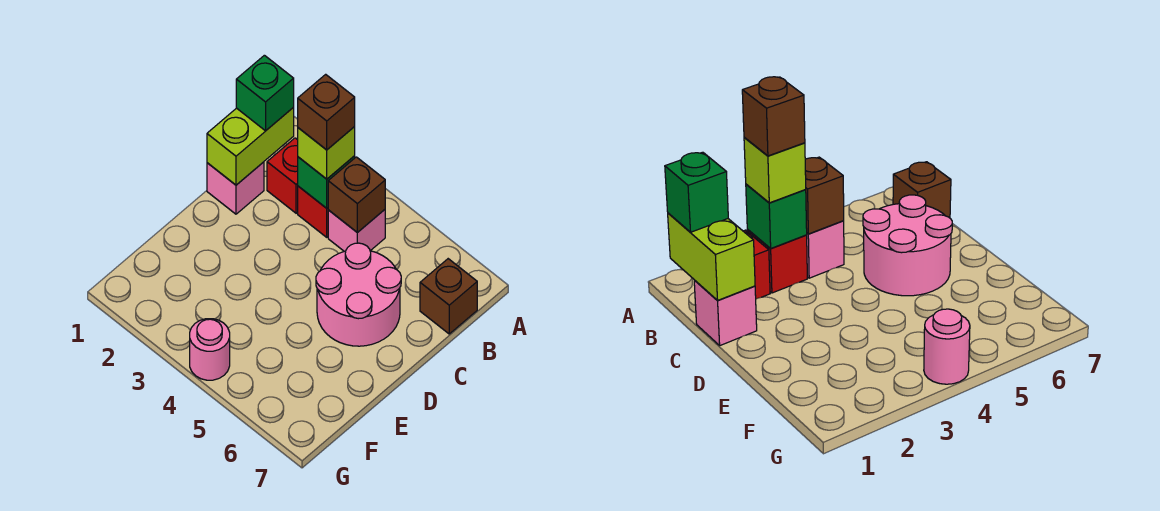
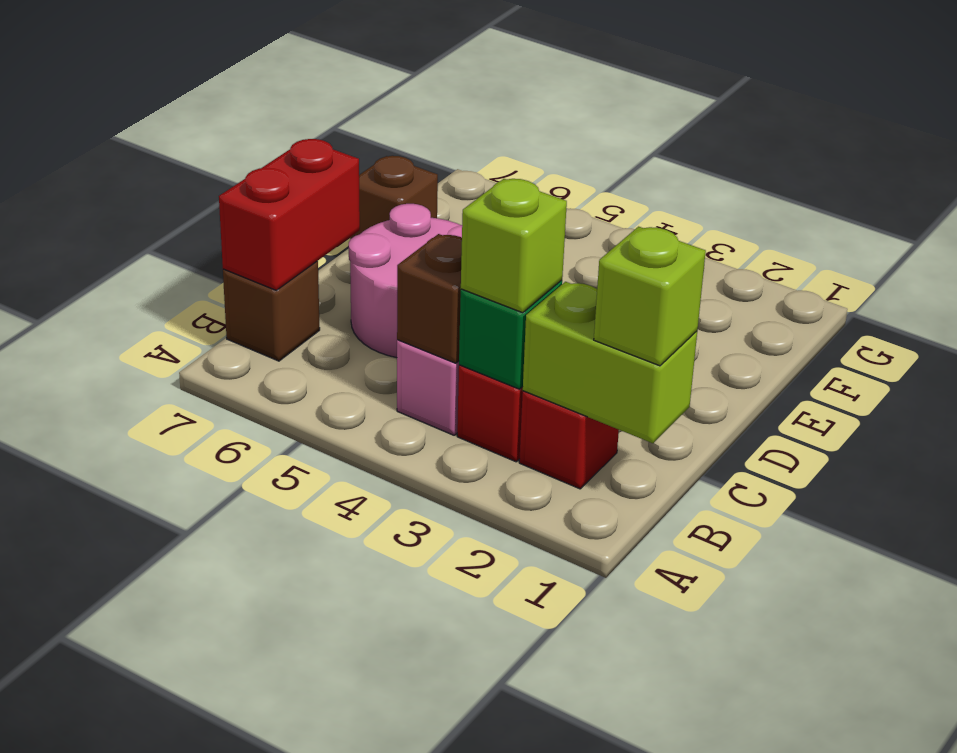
lime 1x2 brick [207,108,294,185] -> lime 1x2 brick turned to [523,282,697,443]
green 1x1 brick [236,55,294,131] -> lime 1x1 brick [594,227,706,366]
brown 1x1 brick [298,74,355,150] -> brown 1x1 brick moved to [350,156,438,239]
none -> red 1x2 brick [219,139,360,290]
pink 1x1 brick [207,162,264,214] -> none
pink 1x1 round brick [190,319,230,380] -> none

